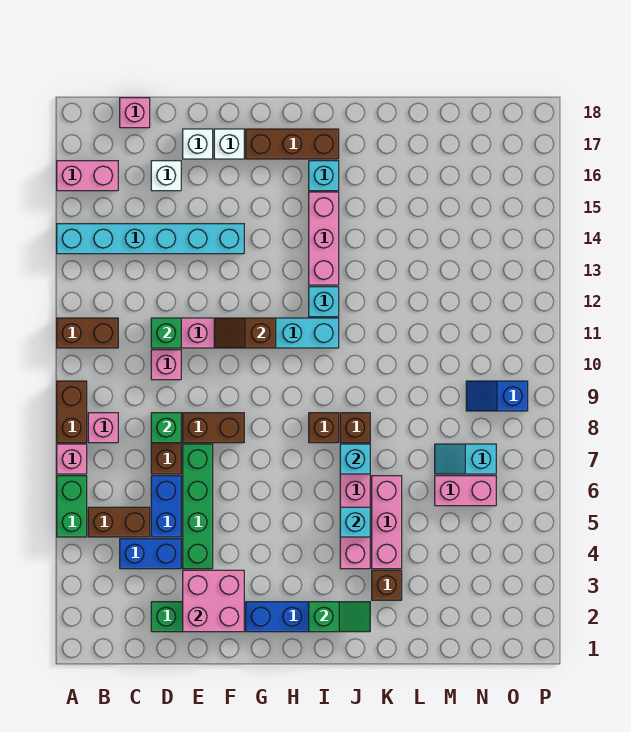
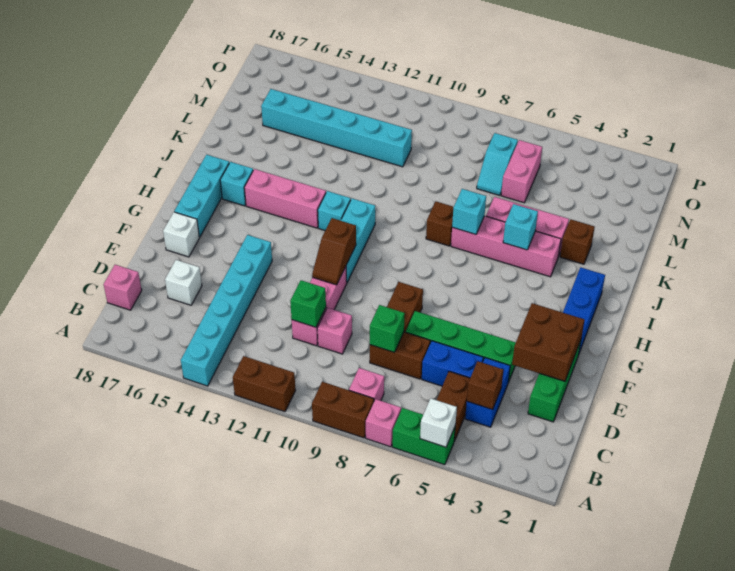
brown 1x2 brick [57,318,118,348] -> brown 1x2 brick turned to [233,356,295,412]
pink 1x2 brick [57,161,118,191] -> none
pink 2x2 brick [183,570,244,632] -> brown 2x2 brick [512,303,584,381]
white 1x1 brick [183,129,213,159] -> white 1x1 brick moved to [420,399,457,447]
brown 1x3 brick [246,129,339,159] -> cyan 1x3 brick [174,155,229,237]
green 1x2 slope [309,602,370,632] -> none
brown 1x1 brick [309,413,339,443] -> brown 1x1 brick moved to [467,361,503,409]
none -> cyan 1x6 brick [261,89,412,167]
blue 1x2 slope [466,381,528,411] -> none

